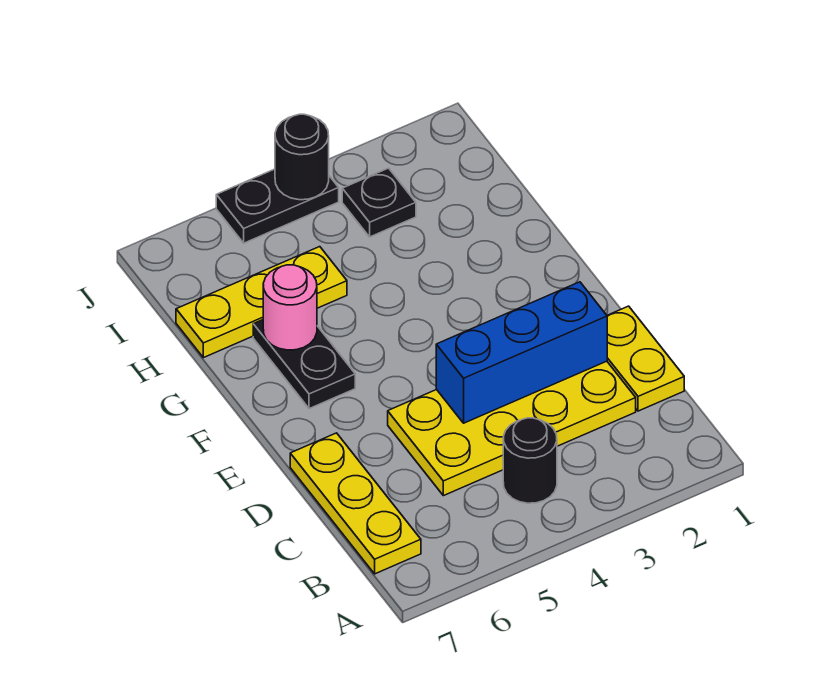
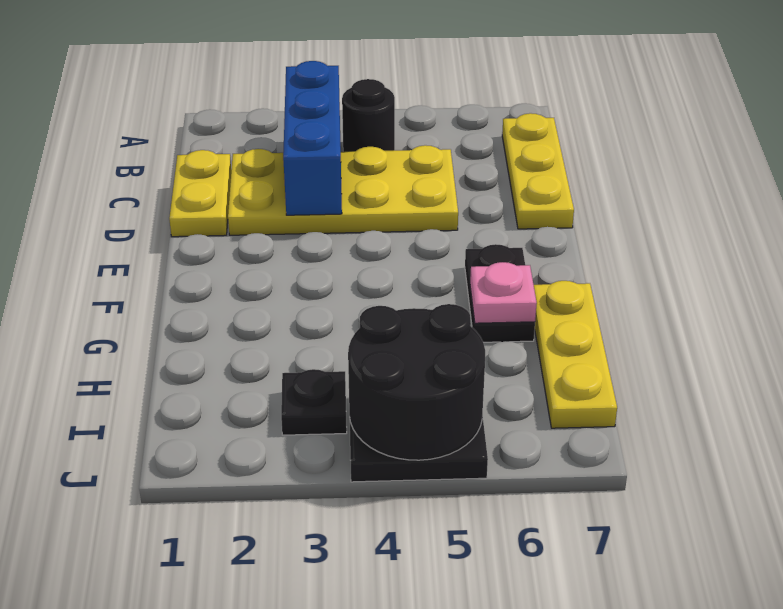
blue 1x3 brick [436,282,607,423] -> blue 1x3 brick turned to [283,61,342,215]
pink 1x1 round brick [263,265,317,350] -> pink 1x1 plate [470,262,537,323]
yellow 1x3 plate [176,247,347,358] -> yellow 1x3 plate turned to [534,281,617,428]
black 1x1 round brick [275,114,329,200] -> black 2x2 round brick [348,304,485,460]

